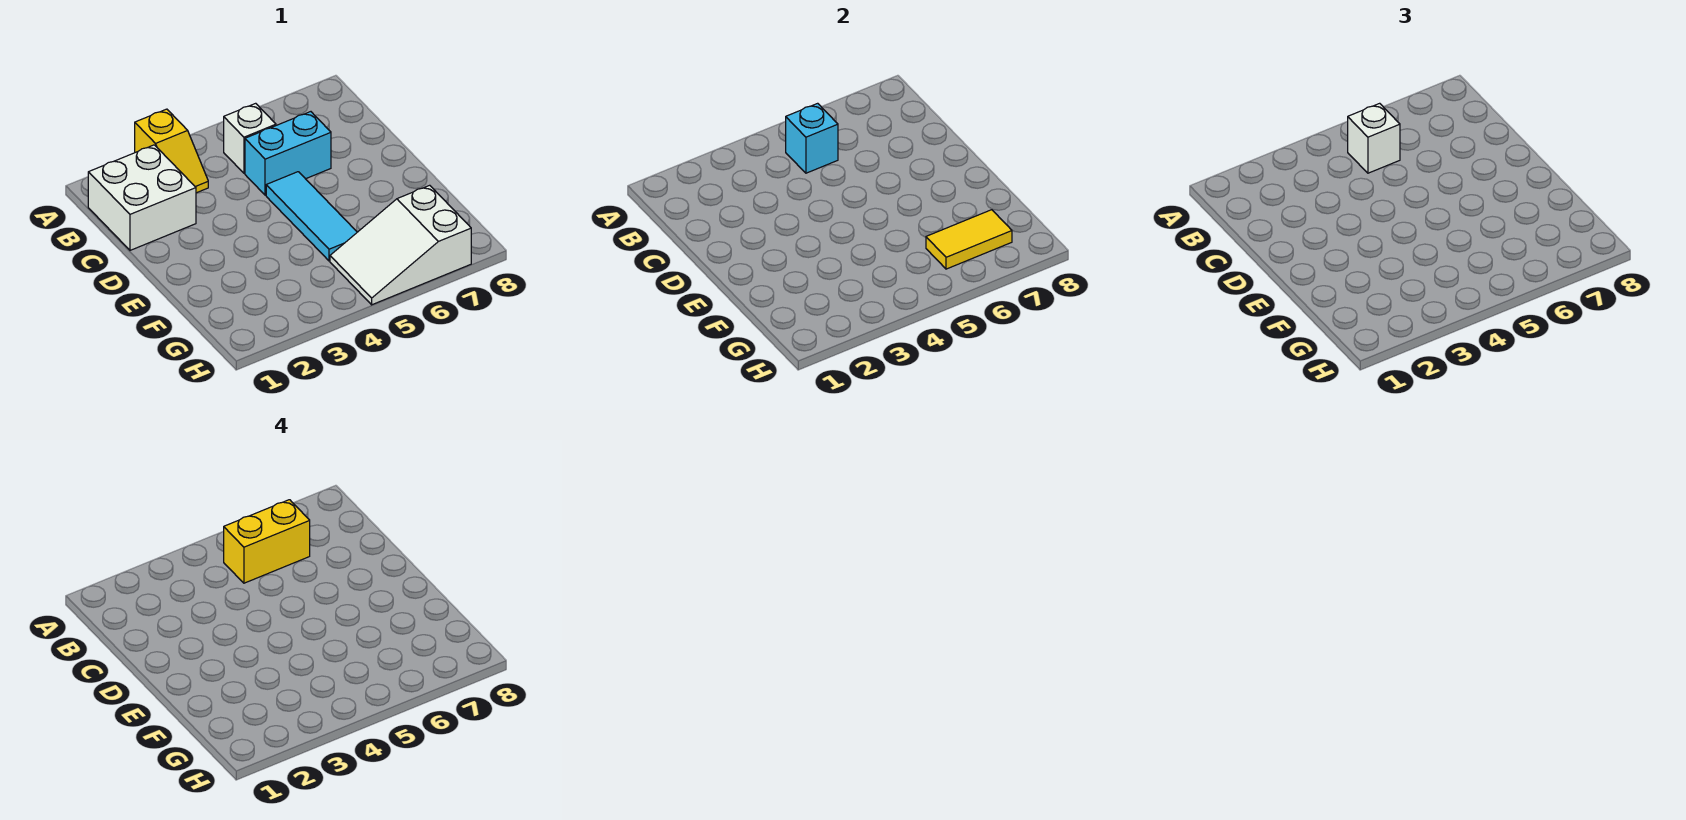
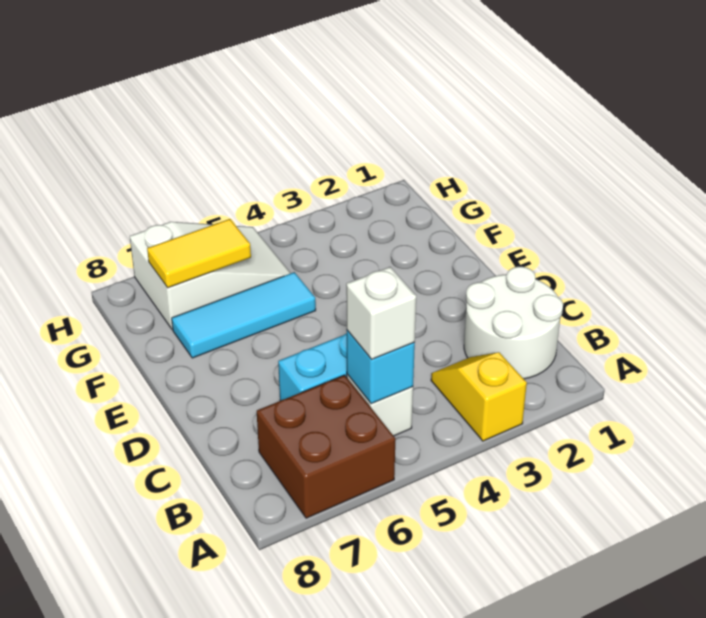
none -> brown 2x2 brick [257,375,395,518]
white 2x2 brick [88,145,196,250] -> white 2x2 round brick [464,267,563,379]
yellow 1x2 brick [223,500,310,583] -> none
cyan 1x3 tile [266,172,357,261] -> cyan 1x3 tile turned to [172,272,316,358]

